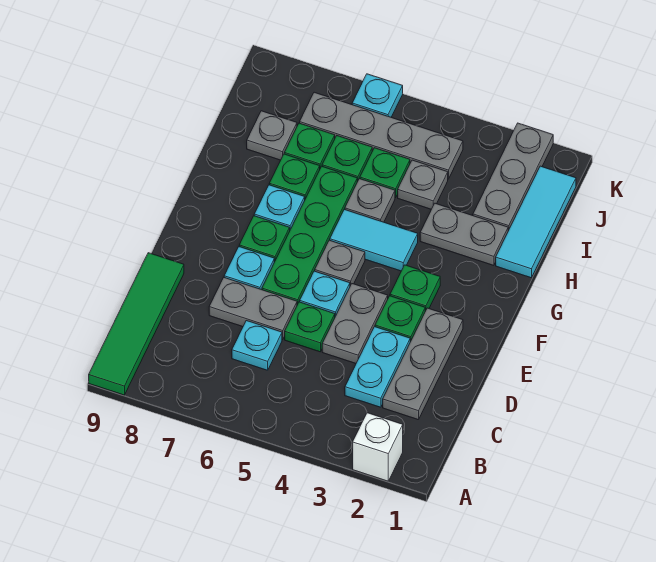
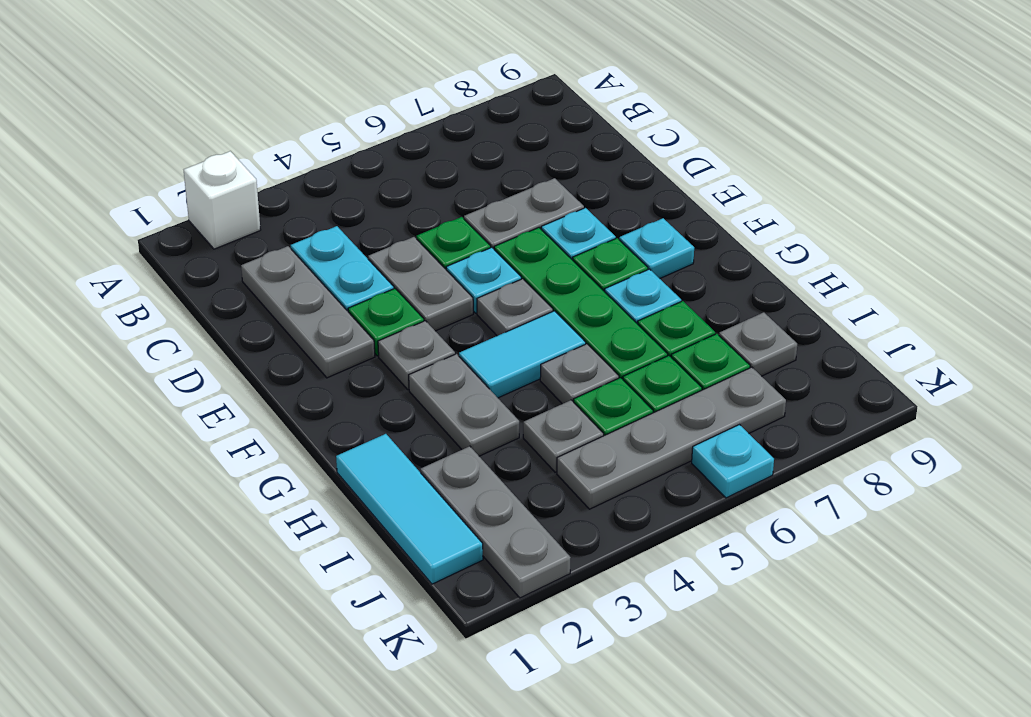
green 1x4 tile [89,253,184,395] -> none
cyan 1x1 plate [232,321,282,370] -> cyan 1x1 plate moved to [619,218,694,278]
green 1x1 plate [390,265,440,311] -> grey 1x1 plate [378,321,455,390]
grey 1x2 plate [420,203,508,265] -> grey 1x2 plate turned to [409,354,519,456]

